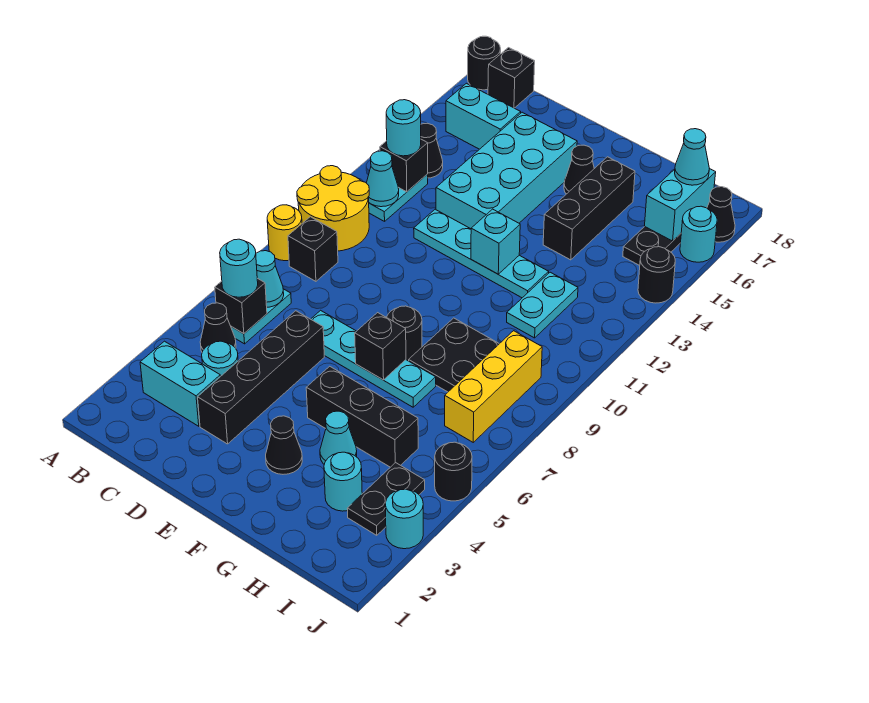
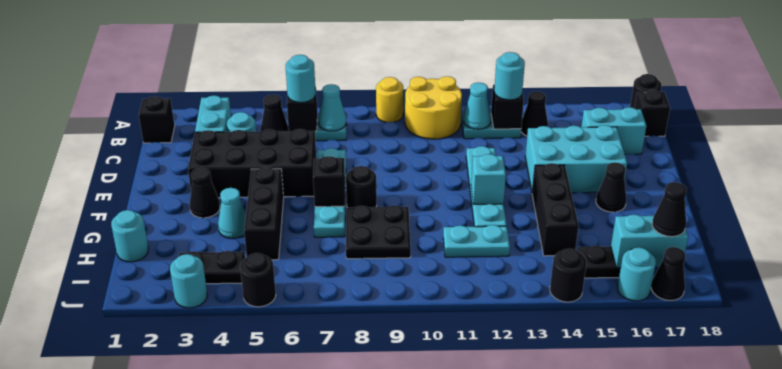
black 1x1 brick [288,217,338,281] -> black 1x1 brick moved to [139,96,175,143]
cyan 1x2 brick [446,83,521,149] -> cyan 1x2 brick turned to [581,107,646,154]
black 1x4 brick [198,311,324,444] -> black 2x4 brick [188,129,316,198]
cyan 2x4 brick [436,112,577,229] -> cyan 2x3 brick [525,125,627,193]
black 1x3 brick [543,157,635,260] -> black 1x3 brick turned to [532,163,579,256]
cyan 1x1 round brick [324,452,362,511] -> cyan 1x1 round brick moved to [111,210,148,262]
yellow 1x3 brick [445,331,542,442] -> none
cyan 1x1 cone [675,129,709,185] -> black 1x1 cone [652,182,687,237]

